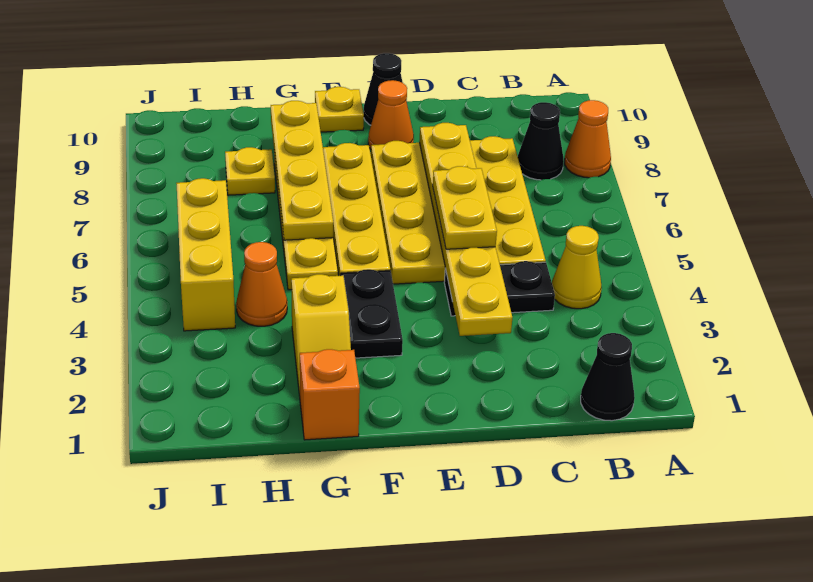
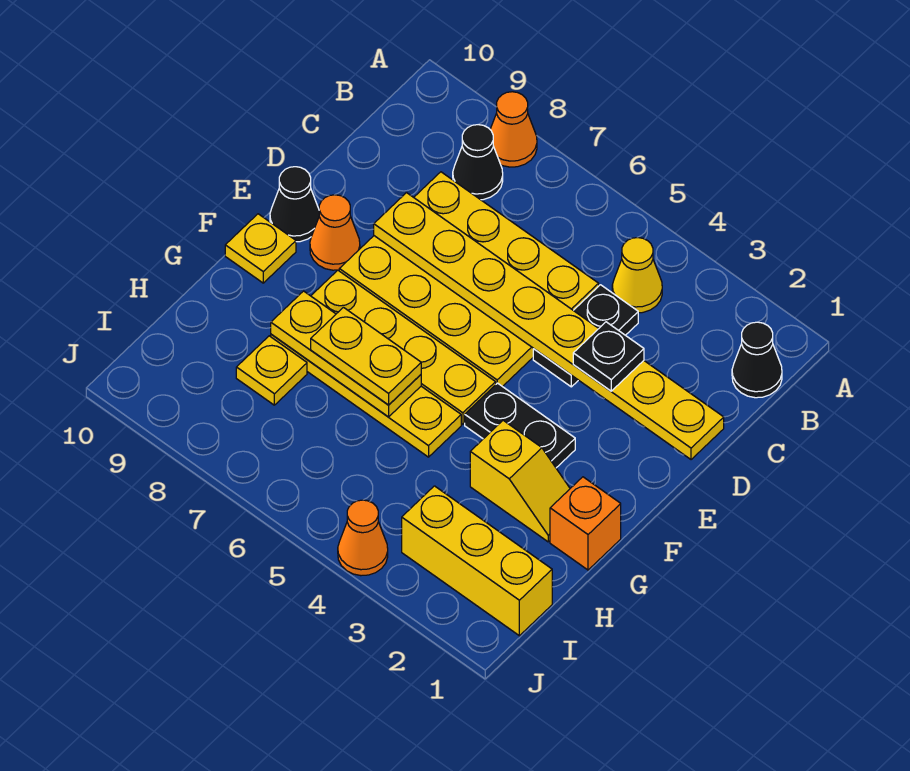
yellow 1x6 plate [419,123,512,336] -> yellow 1x8 plate [374,193,724,460]
none -> black 1x1 plate [573,322,644,391]
yellow 1x2 plate [433,166,497,249] -> yellow 1x2 plate moved to [311,307,421,405]
yellow 1x4 plate [271,101,333,240] -> yellow 1x3 plate [271,291,421,417]
orange 1x1 cone [236,242,287,326] -> orange 1x1 cone moved to [338,500,388,576]
yellow 1x3 brick [176,178,235,331] -> yellow 1x3 brick moved to [402,486,552,636]

